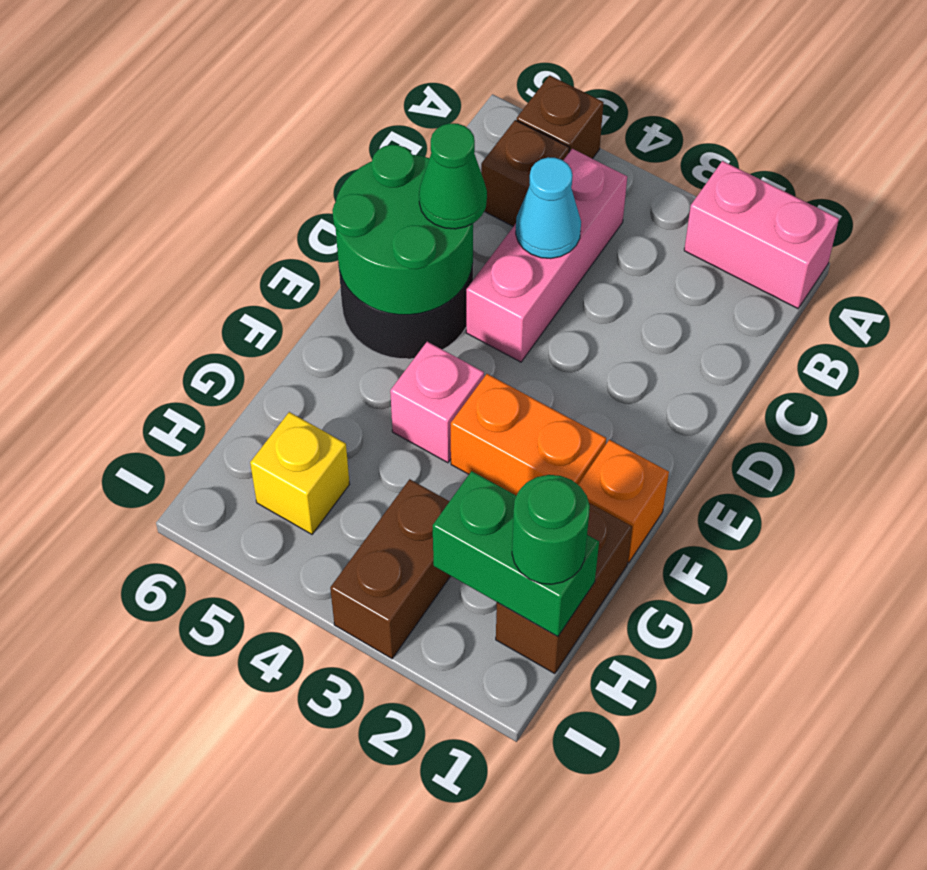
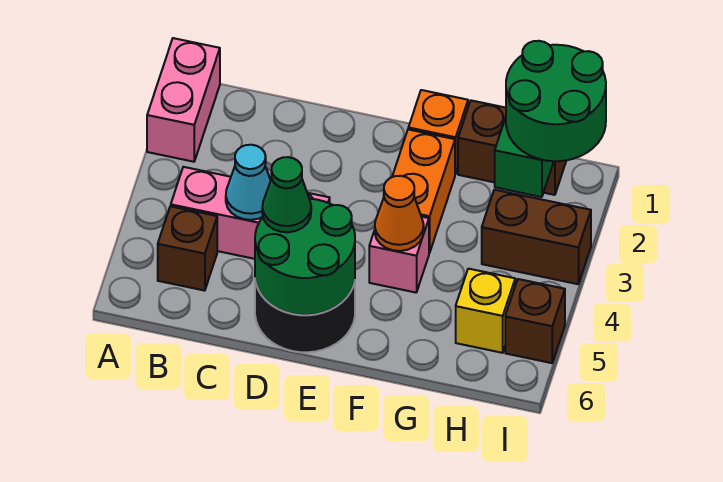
brown 1x1 brick [517,75,604,159] -> brown 1x1 brick moved to [505,279,565,363]
none -> orange 1x1 cone [375,176,424,251]
green 1x1 round brick [512,475,590,584] -> green 2x2 round brick [506,41,606,161]

